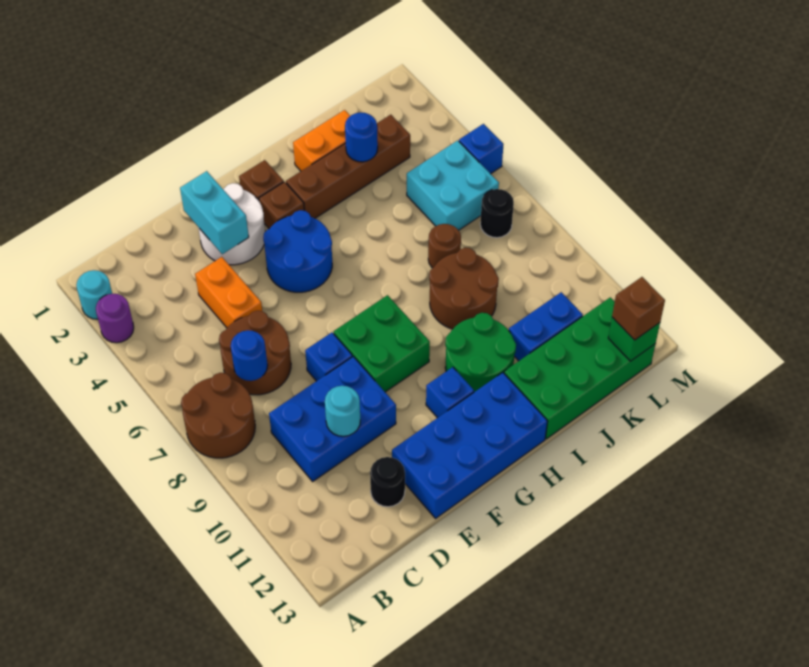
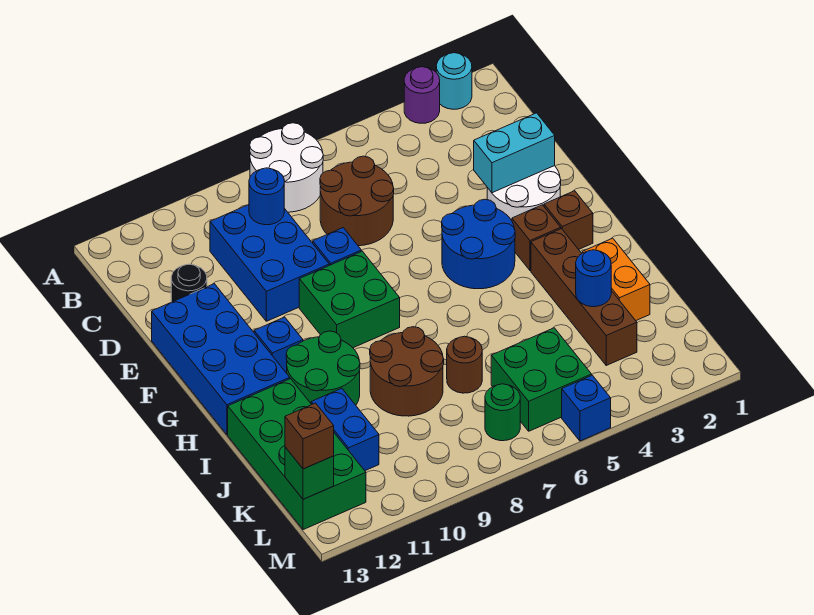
brown 2x2 round brick [181,373,255,458] -> white 2x2 round brick [250,123,323,212]
blue 1x1 round brick [231,330,268,381] -> blue 1x1 round brick moved to [249,168,284,225]
orange 1x2 brick [195,257,262,328] -> none
cyan 1x1 round brick [325,386,360,436] -> none
cyan 2x2 brick [407,140,499,230] -> green 2x2 brick [491,328,592,431]
black 1x1 round brick [480,189,514,238] -> green 1x1 round brick [485,384,520,441]

